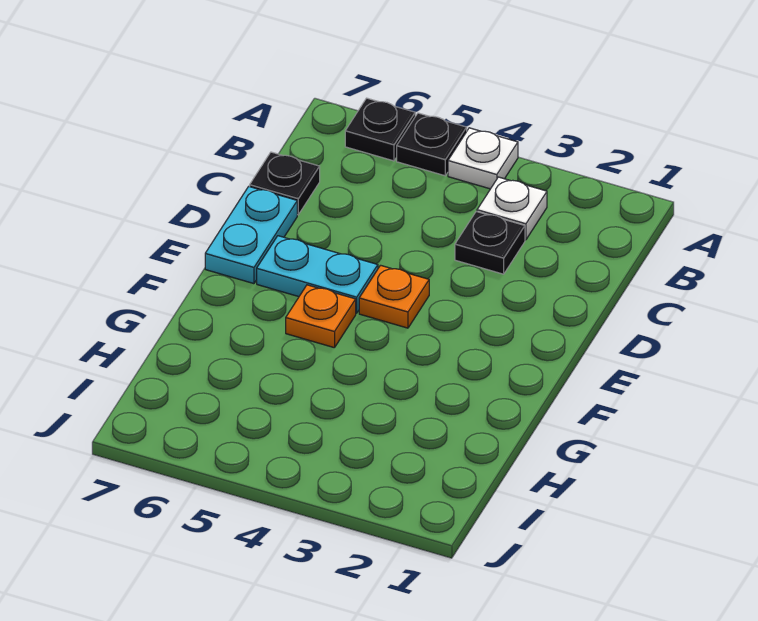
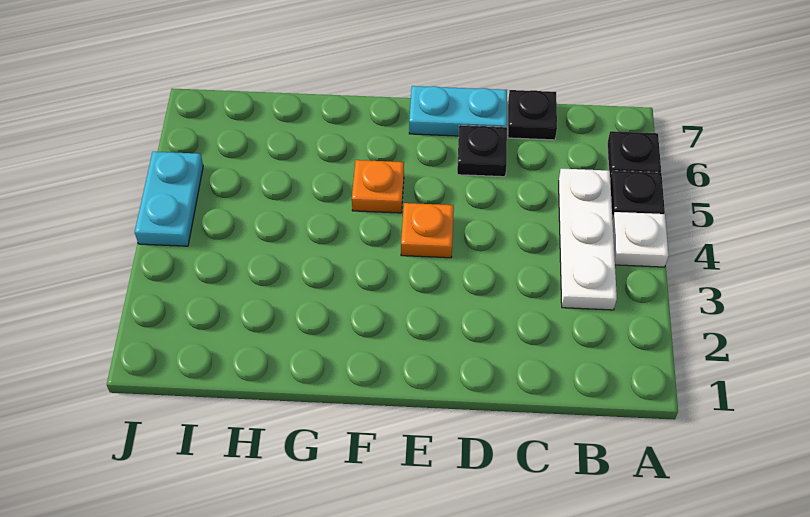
white 1x1 plate [477,177,547,240] -> white 1x3 plate [559,169,617,310]
black 1x1 plate [455,212,525,274] -> black 1x1 plate moved to [457,125,507,177]
cyan 1x2 plate [257,236,378,313] -> cyan 1x2 plate moved to [135,152,203,246]

